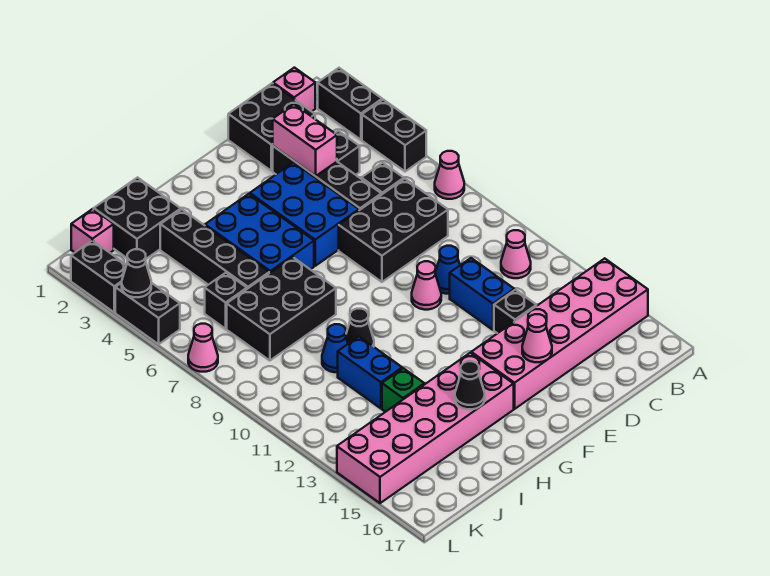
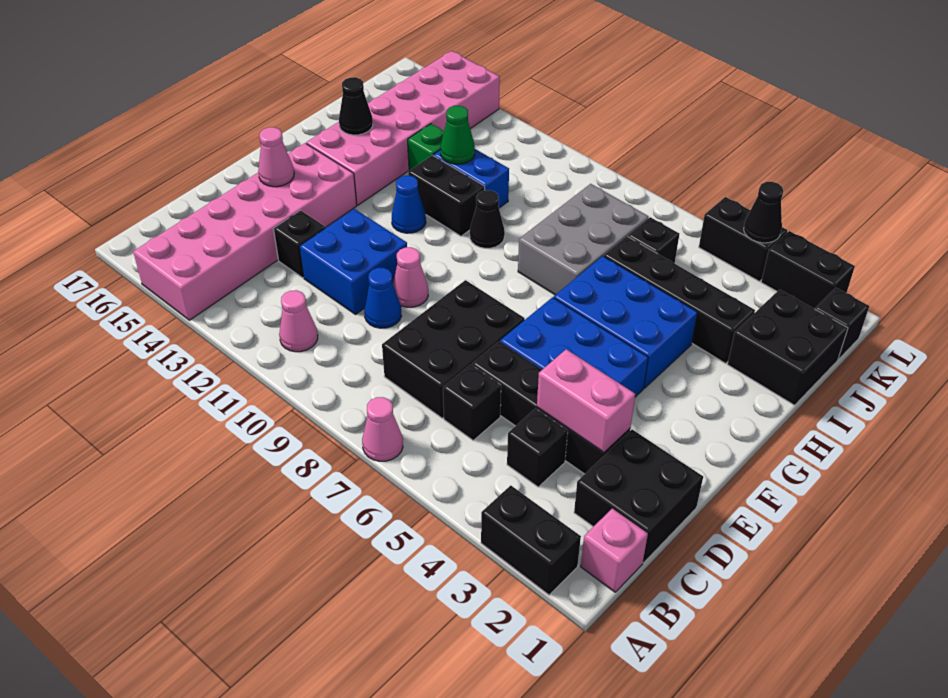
black 1x2 brick [362,100,426,172] -> black 1x2 brick moved to [408,155,485,236]
blue 1x2 brick [450,258,514,330] -> blue 2x2 brick [300,209,407,314]
black 2x3 brick [227,257,336,361] -> grey 2x3 brick [518,184,649,295]
blue 1x1 cone [322,324,348,372] -> blue 1x1 cone moved to [392,175,426,233]
none -> green 1x1 cone [441,106,475,164]
pink 1x1 brick [71,209,114,253] -> black 1x1 brick [815,288,869,359]
pink 1x1 cone [188,324,218,372] -> none

